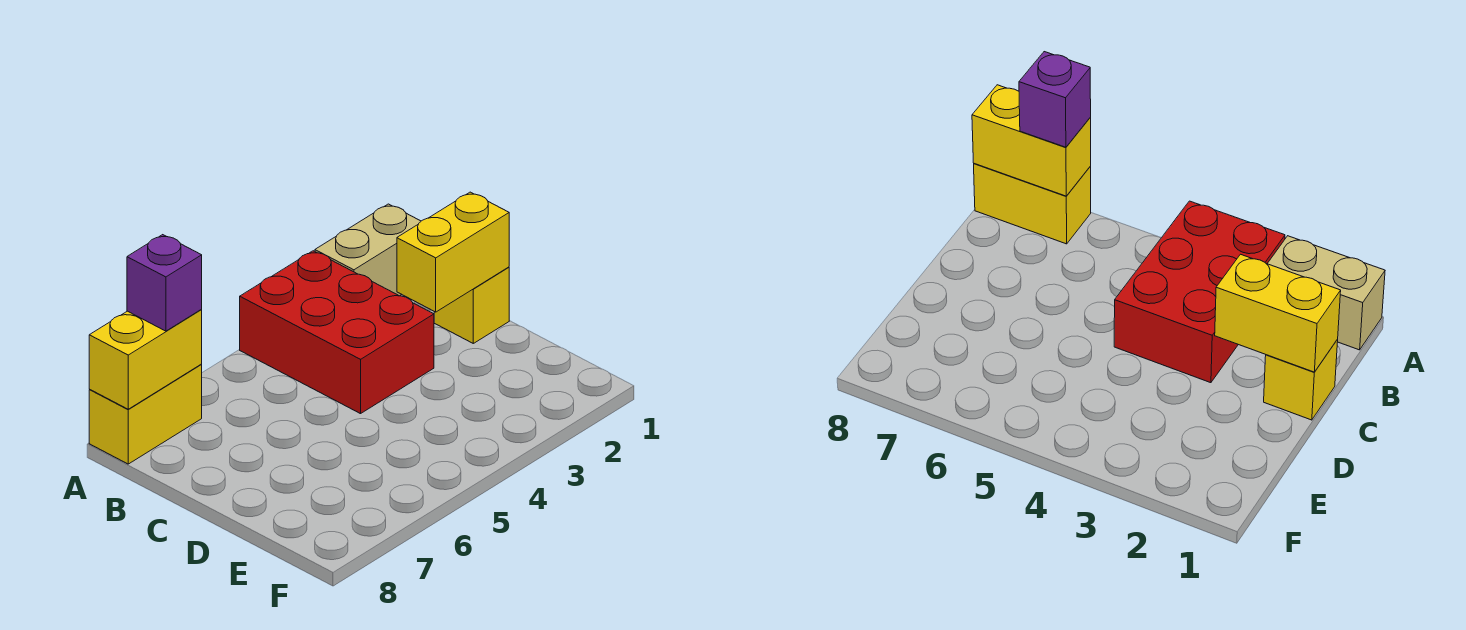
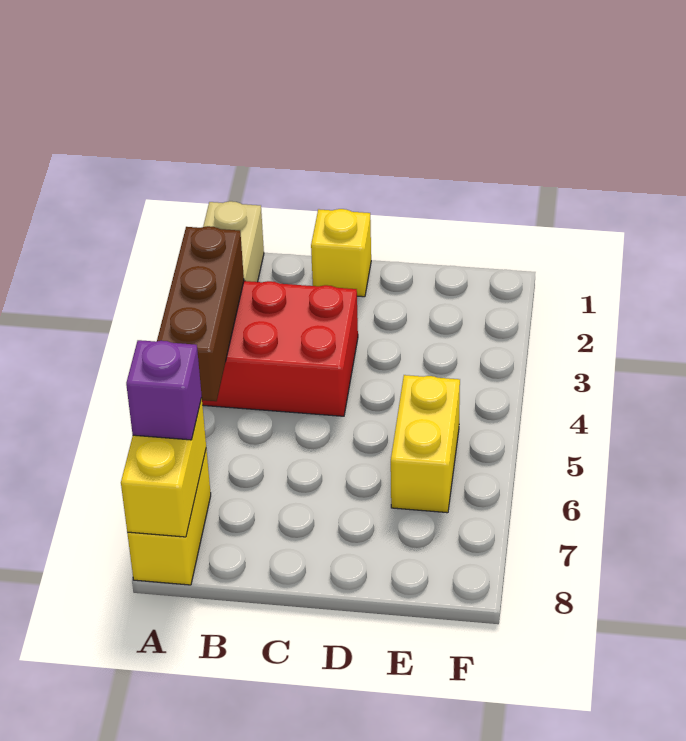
none -> brown 1x3 brick [157,226,244,401]
yellow 1x2 brick [397,192,509,312] -> yellow 1x2 brick moved to [391,375,460,513]

